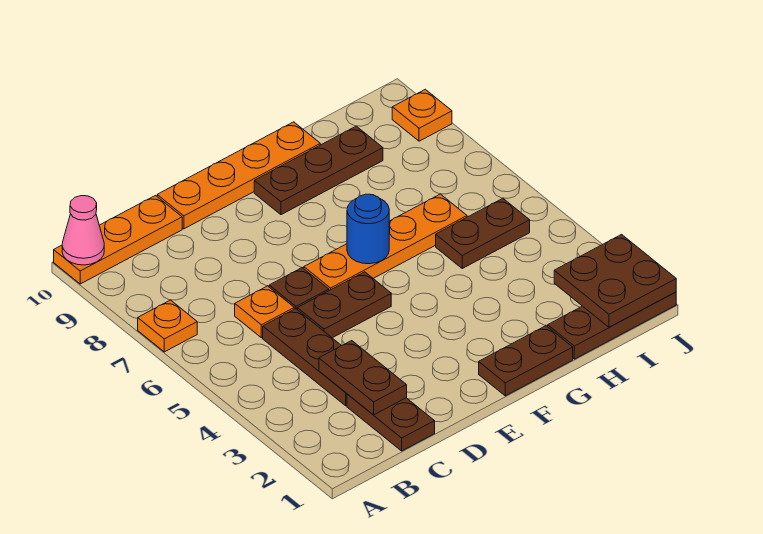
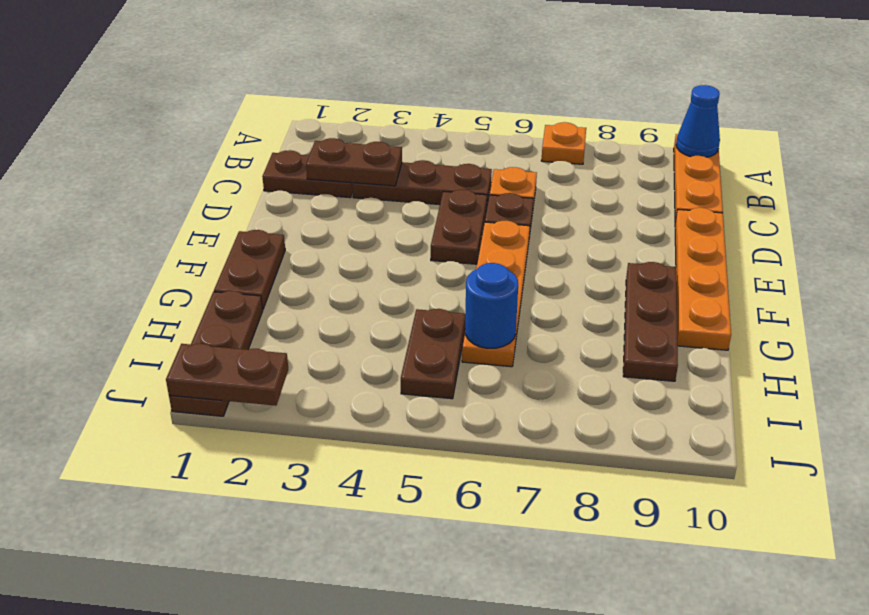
pink 1x1 cone [62,196,104,265] -> blue 1x1 cone [676,85,720,157]
blue 1x1 round brick [347,194,389,264] -> blue 1x1 round brick moved to [465,263,518,348]
brown 2x2 plate [554,235,676,327] -> brown 1x2 plate [166,344,288,406]
orange 1x1 plate [392,89,452,141] -> none

